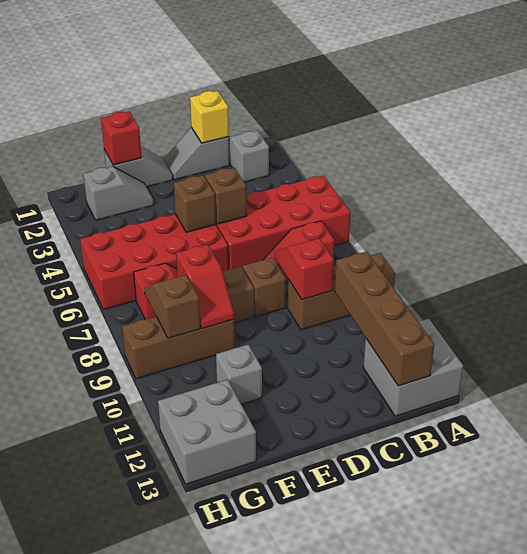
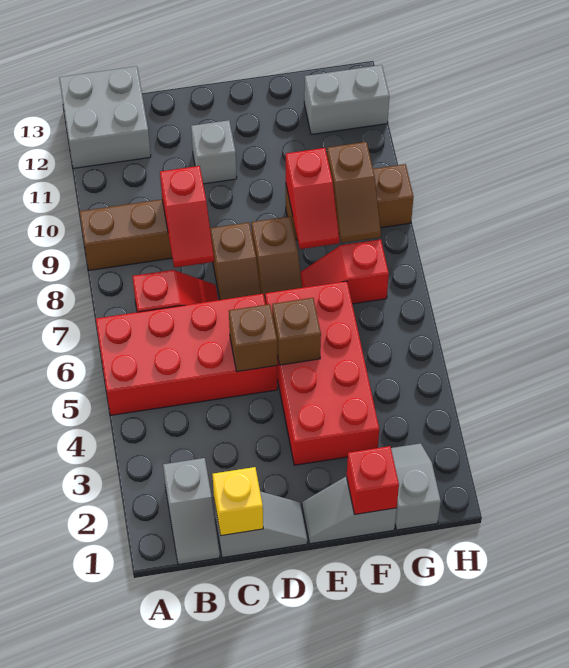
brown 1x4 brick [335,252,434,386] -> none
red 2x4 brick [80,214,229,310] -> red 2x4 brick turned to [265,281,379,465]
grey 1x2 slope [83,166,154,220] -> grey 1x2 slope turned to [391,443,441,530]
red 1x2 slope [176,244,234,328] -> red 1x2 slope turned to [286,148,339,249]
grey 1x1 brick [216,345,262,404] -> grey 1x1 brick moved to [191,120,237,184]
grey 2x2 brick [158,380,256,484] -> grey 1x2 brick [304,65,389,134]

